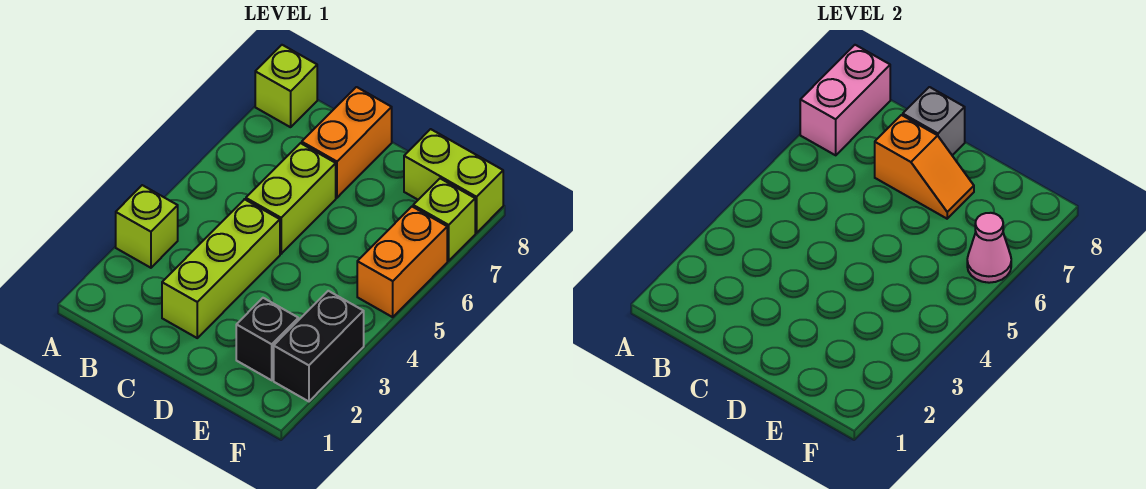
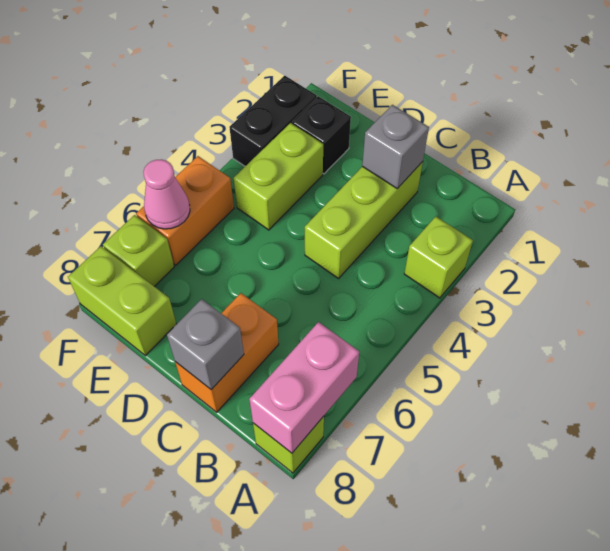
none -> grey 1x1 brick [362,105,429,189]
lime 1x2 brick [246,143,336,254] -> lime 1x2 brick moved to [234,123,323,230]
orange 1x2 slope [875,115,974,219] -> none

